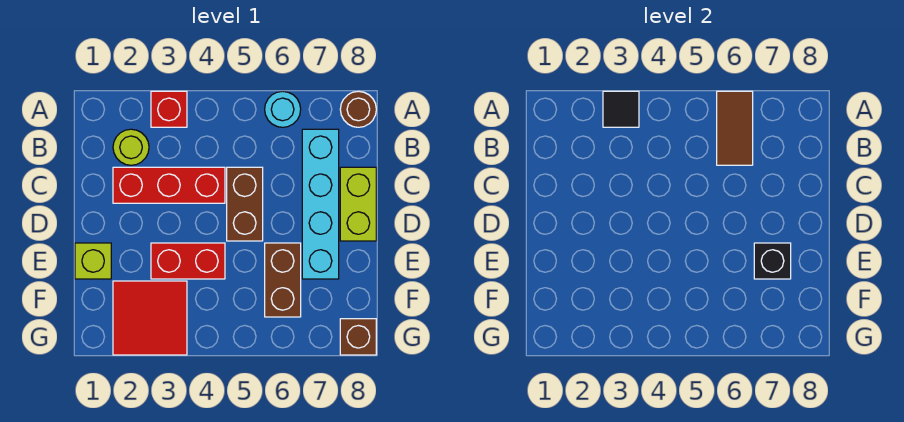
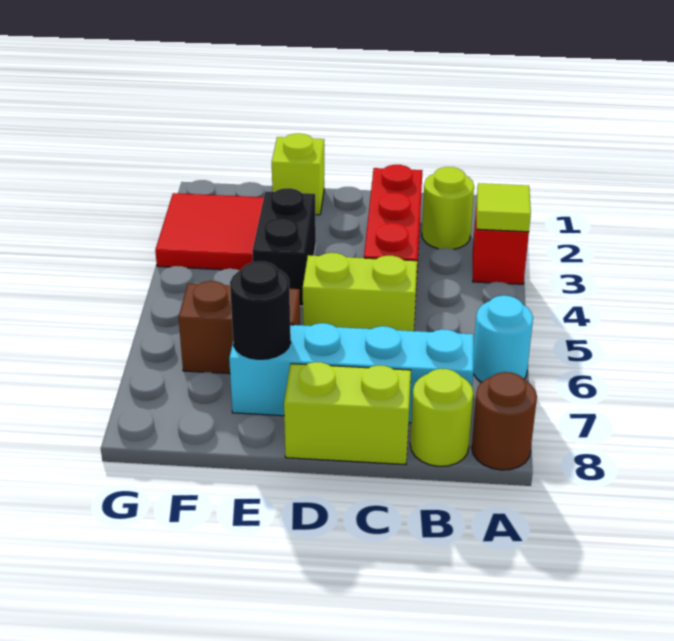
black 1x1 tile [603,91,639,127] -> lime 1x1 tile [477,183,531,232]
brown 1x2 tile [717,91,753,165] -> none
none -> lime 1x1 round brick [410,369,473,466]
brown 1x2 brick [227,167,263,241] -> lime 1x2 brick [303,253,417,331]
red 1x2 brick [151,243,225,279] -> black 1x2 brick [252,188,316,306]
black 1x1 brick [754,243,791,279] -> black 1x1 round brick [230,261,291,359]
brown 1x1 brick [340,319,376,355] -> none

